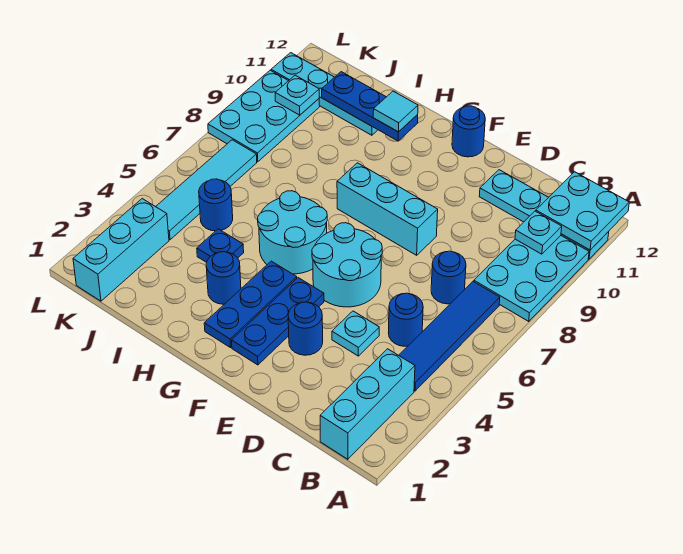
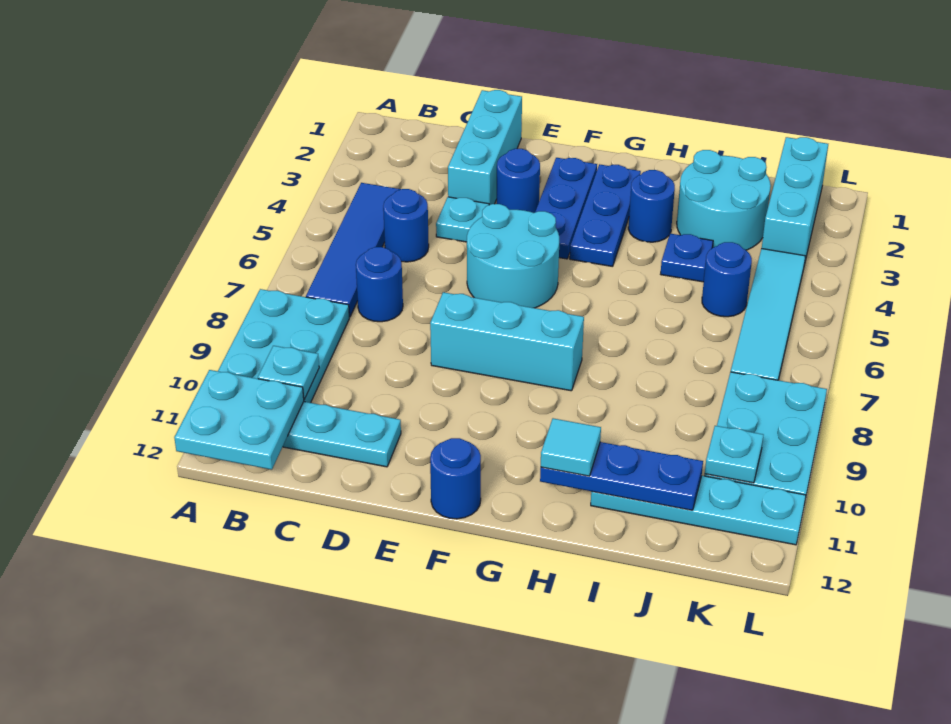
cyan 1x3 brick [320,349,415,459] -> cyan 1x3 brick moved to [448,90,522,205]
cyan 2x2 round brick [258,191,327,274] -> cyan 2x2 round brick moved to [677,150,771,250]

